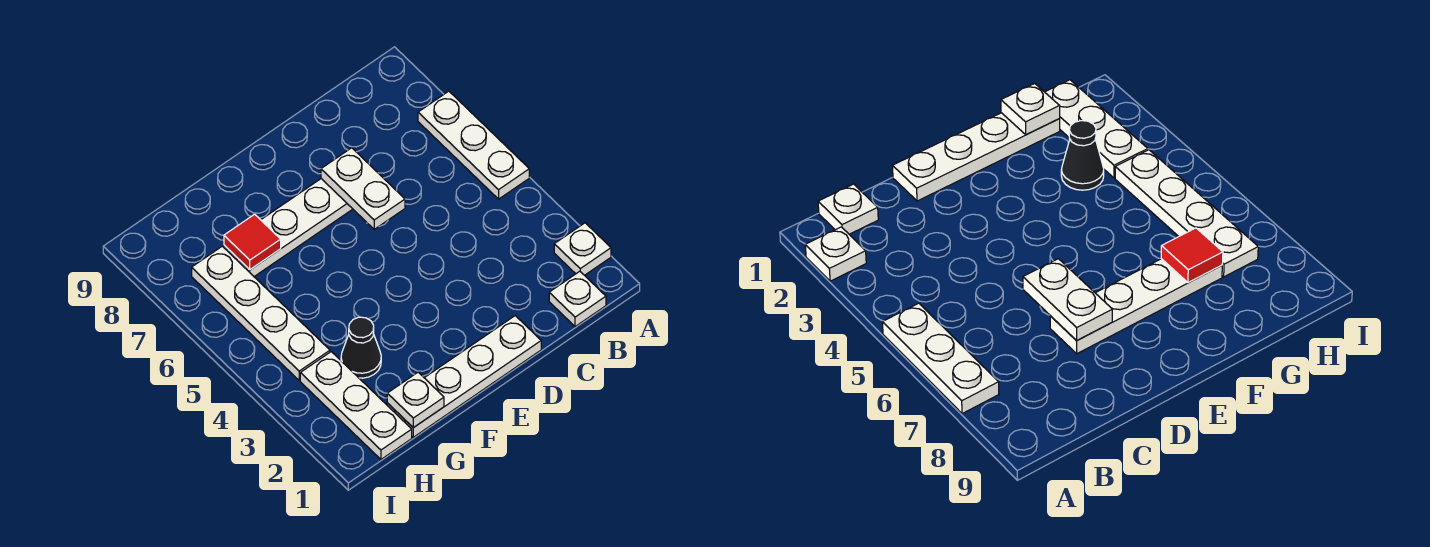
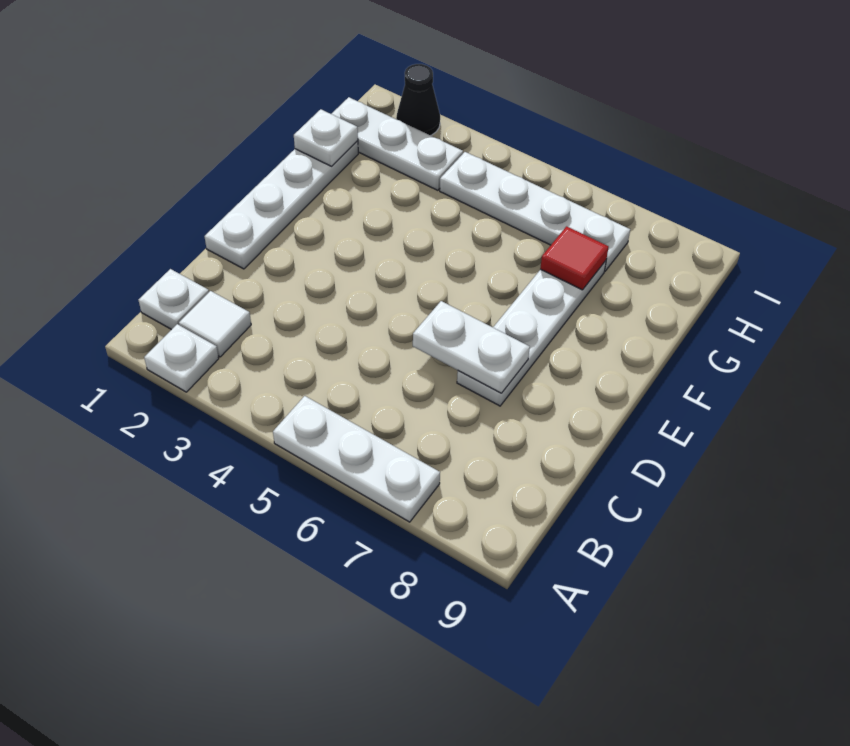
none -> white 1x1 tile [179,291,251,357]
black 1x1 cone [341,317,381,378] -> black 1x1 cone moved to [396,64,440,135]

